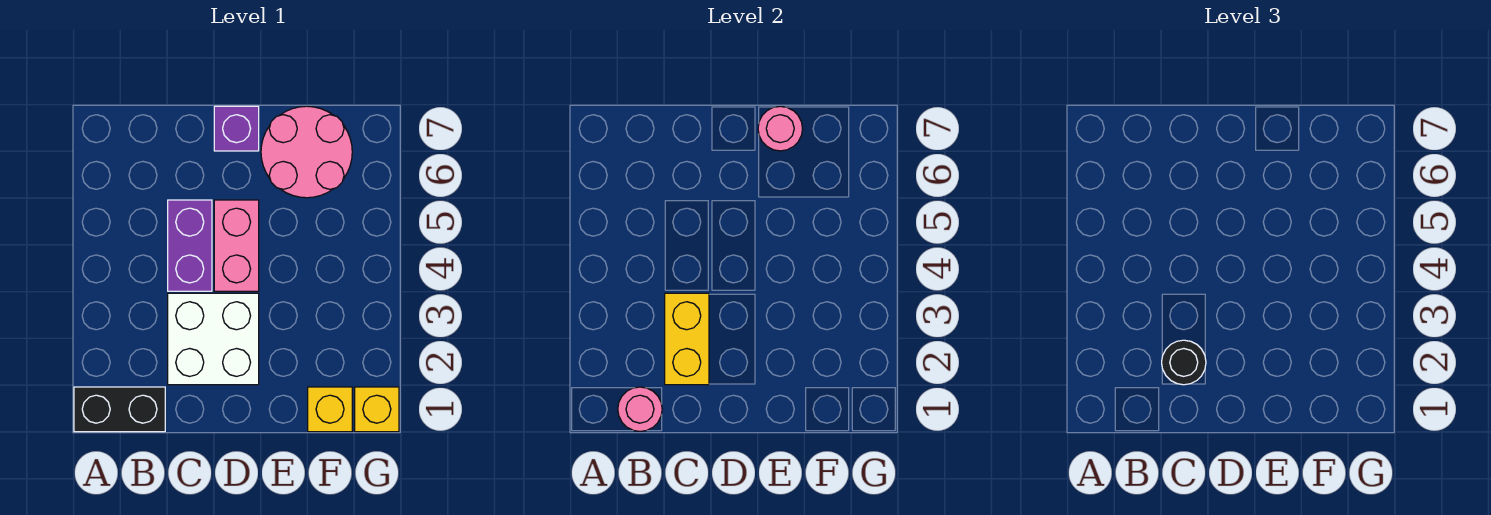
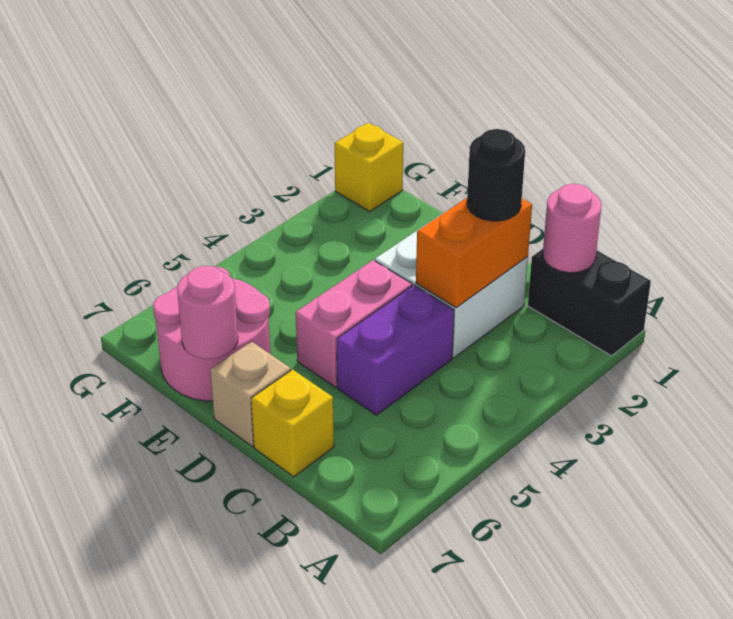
yellow 1x2 brick [665,293,709,385] -> orange 1x2 brick [416,198,532,308]
purple 1x1 brick [214,106,259,151] -> tan 1x1 brick [210,342,291,446]
yellow 1x1 brick [308,387,352,432] -> yellow 1x1 brick moved to [251,369,334,477]

